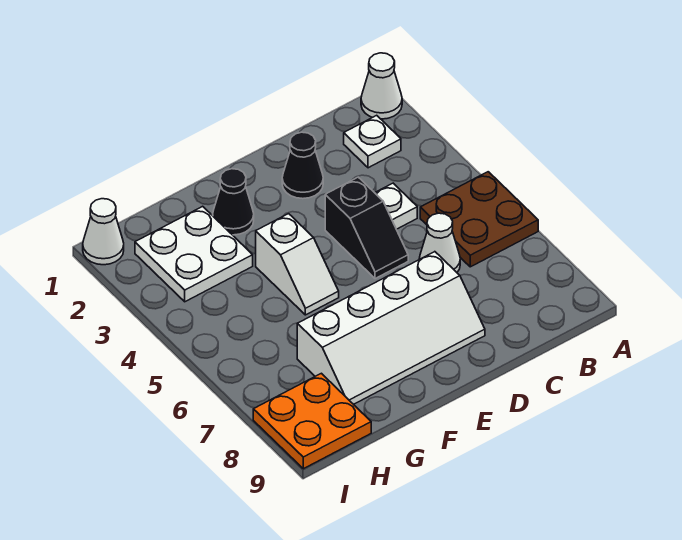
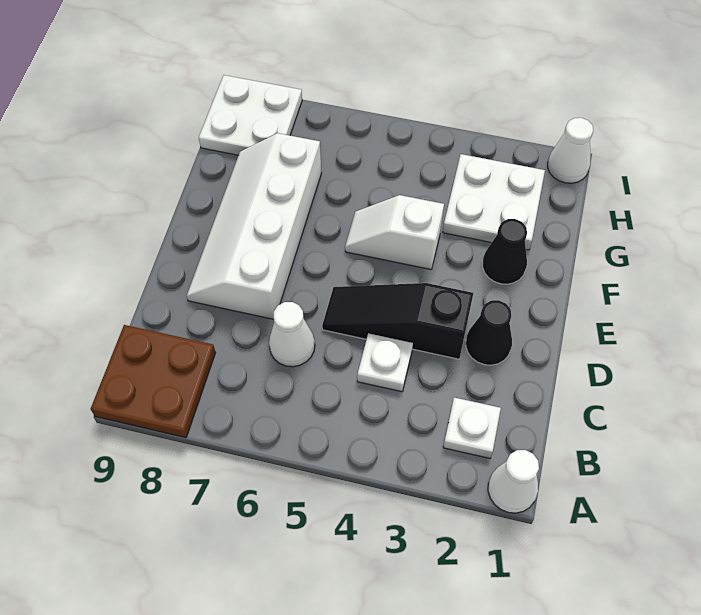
brown 2x2 plate [420,172,538,267] -> brown 2x2 plate moved to [91,325,216,438]
black 1x2 slope [325,177,408,279] -> black 1x3 slope [322,283,473,359]
orange 2x2 plate [253,373,371,469] -> white 2x2 plate [199,75,302,155]

